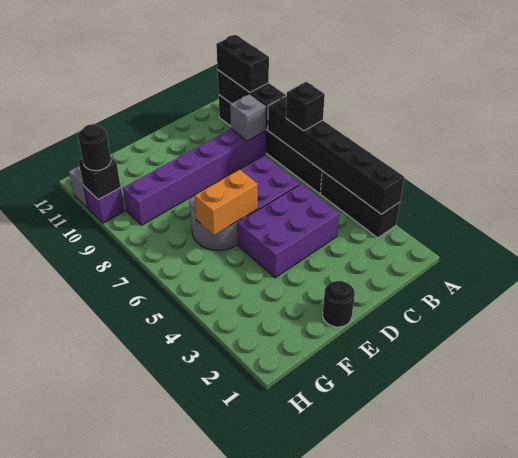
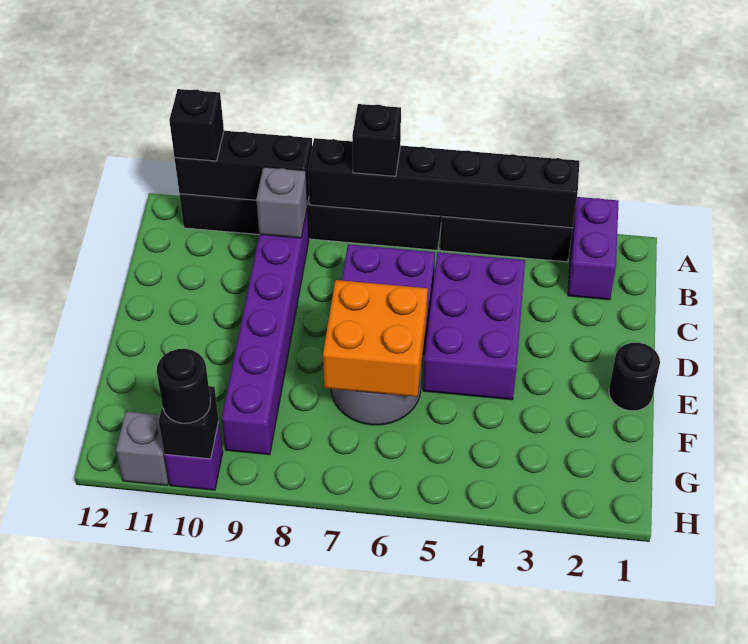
none -> purple 1x2 brick [568,197,619,300]
black 1x2 brick [216,35,269,92] -> black 1x1 brick [169,89,224,161]
orange 1x2 brick [195,169,258,235] -> orange 2x2 brick [323,280,428,397]

